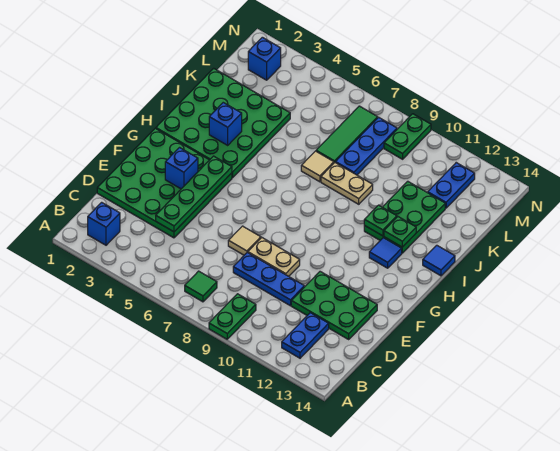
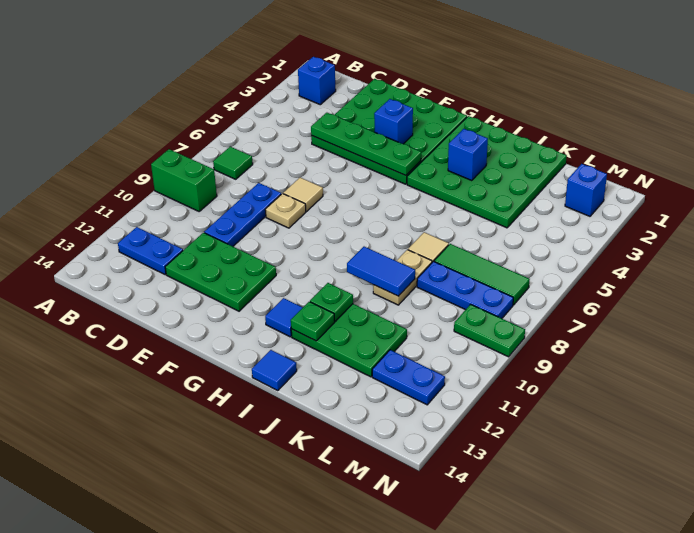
green 1x2 plate [209,294,256,339] -> green 1x2 brick [151,149,217,211]
green 2x3 plate [291,272,377,339] -> green 2x3 plate turned to [165,233,276,311]
tan 1x2 plate [248,238,300,276] -> tan 1x1 plate [265,193,306,228]
none -> blue 1x2 tile [347,247,415,296]

